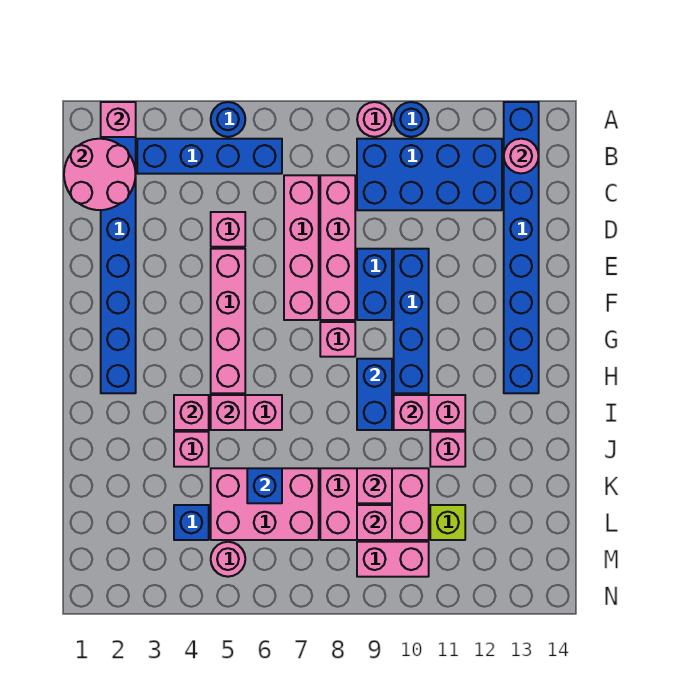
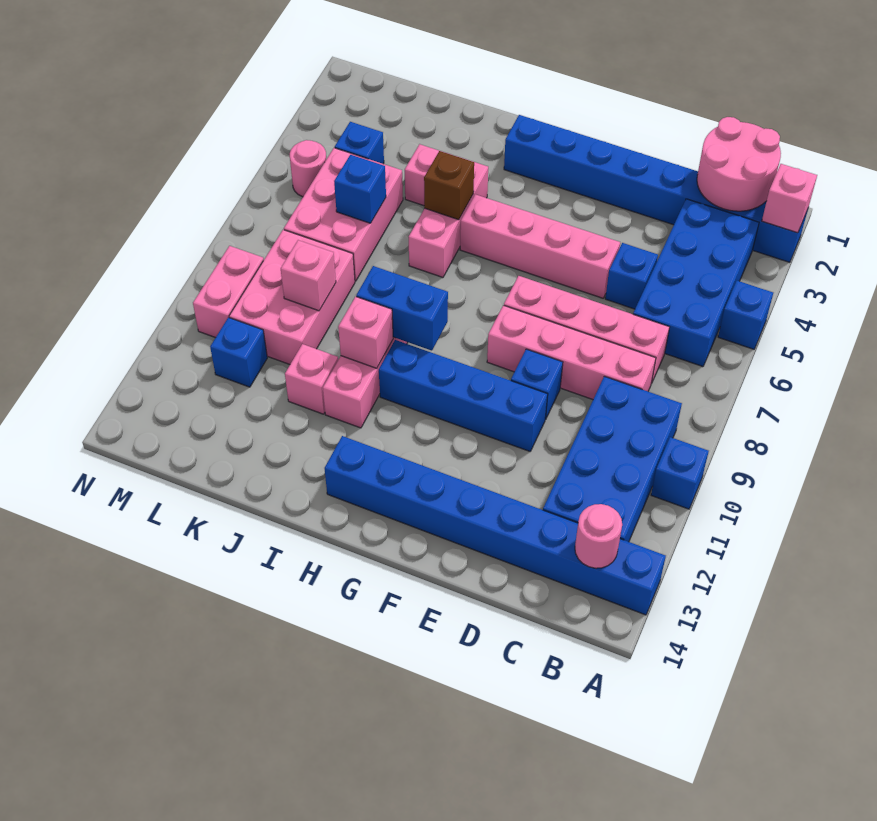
blue 1x1 round brick [211,102,245,137] -> blue 1x1 brick [718,281,773,349]
pink 1x1 round brick [357,102,392,137] -> none
blue 1x1 round brick [394,102,429,137] -> blue 1x1 brick [651,437,709,509]
blue 1x4 brick [137,139,282,174] -> blue 2x4 brick [633,199,759,367]
pink 1x1 brick [211,212,245,247] -> blue 1x1 brick [605,243,658,309]
blue 1x2 brick [357,249,392,320] -> blue 1x1 brick [511,349,563,419]
pink 1x1 brick [320,322,355,357] -> none
pink 1x1 brick [174,395,209,430] -> none
pink 1x1 brick [211,395,245,430] -> brown 1x1 brick [424,151,474,220]
pink 1x1 brick [357,505,392,540] -> none
lime 1x1 brick [430,505,465,540] -> blue 1x1 brick [210,318,267,387]

